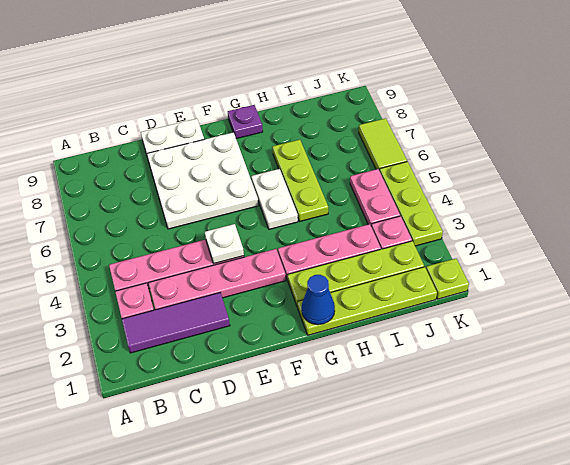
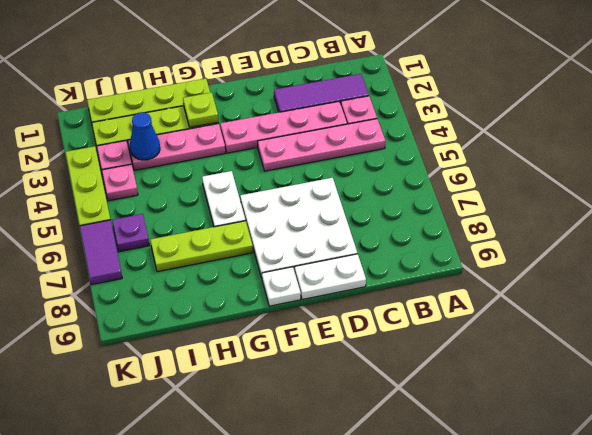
white 1x1 plate [205,224,244,264] -> white 1x1 plate moved to [262,267,301,306]
blue 1x1 cone [302,275,335,325] -> blue 1x1 cone moved to [130,112,160,160]
purple 1x1 plate [228,105,263,139] -> purple 1x1 plate moved to [112,214,149,252]
lime 1x3 plate [272,140,328,221] -> lime 1x3 plate turned to [150,221,253,272]
pink 1x2 plate [350,169,400,225] -> pink 1x1 plate [102,164,138,201]
lime 1x1 plate [426,259,469,299] -> lime 1x1 plate moved to [183,93,218,127]
lime 1x2 tile [359,118,407,171] -> purple 1x2 tile [80,220,122,285]

